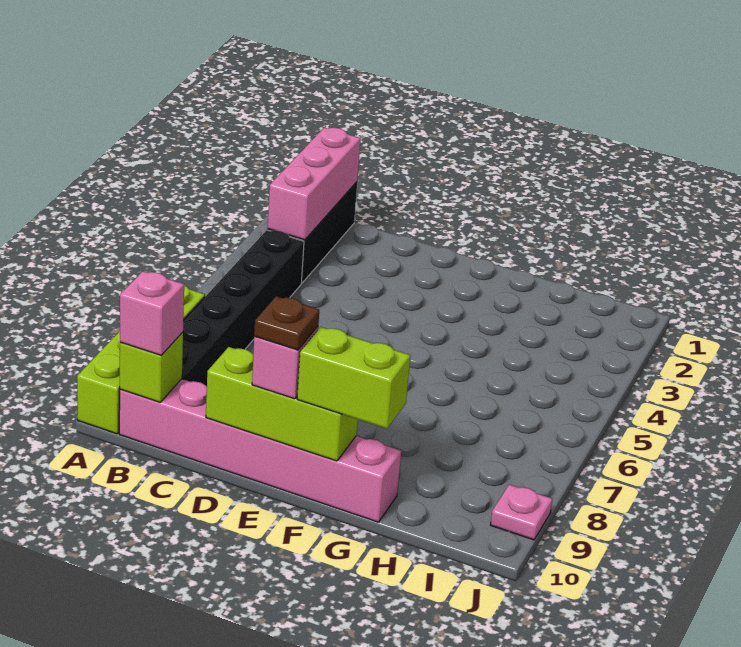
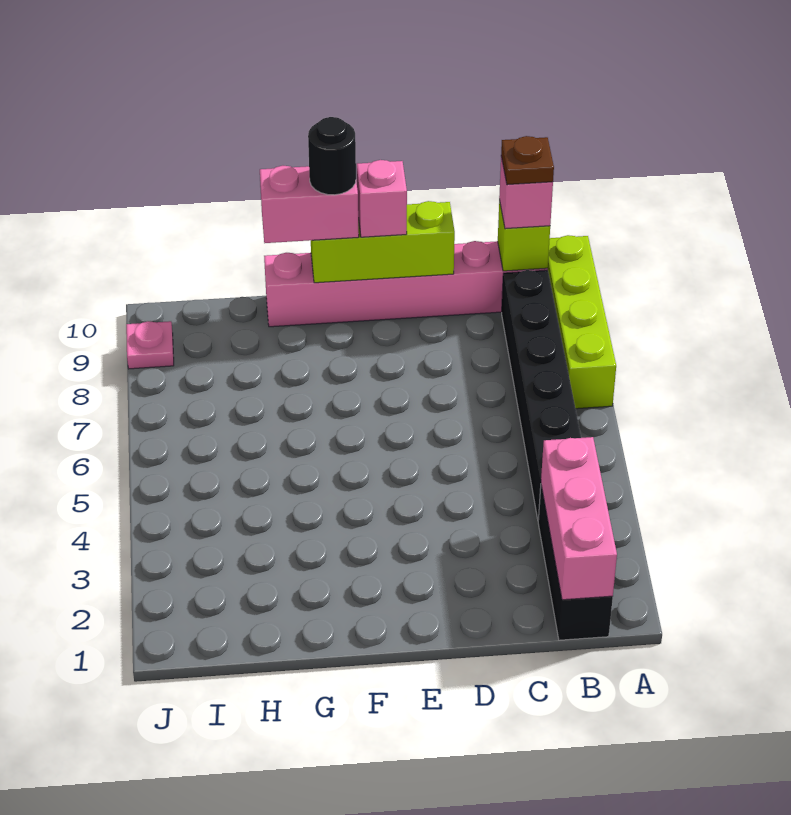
brown 1x1 plate [254,296,319,350] -> brown 1x1 plate moved to [501,136,554,185]
lime 1x2 brick [297,327,411,429] -> pink 1x2 brick [260,166,359,243]
none -> black 1x1 round brick [308,117,356,195]

